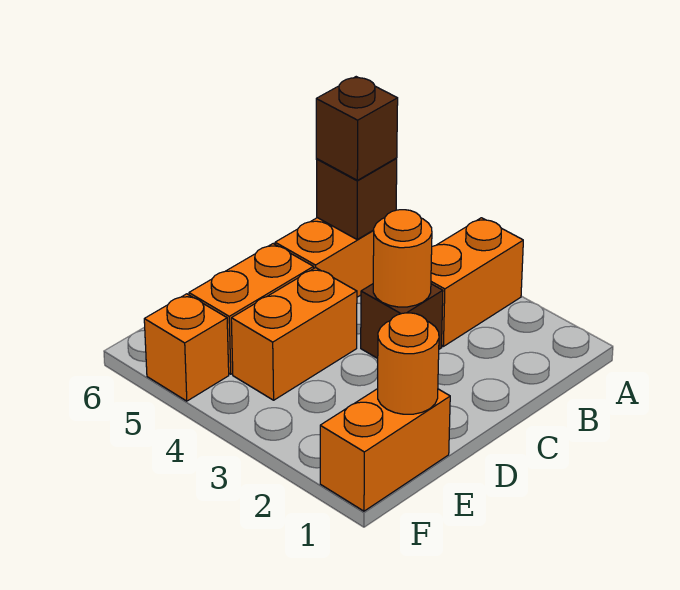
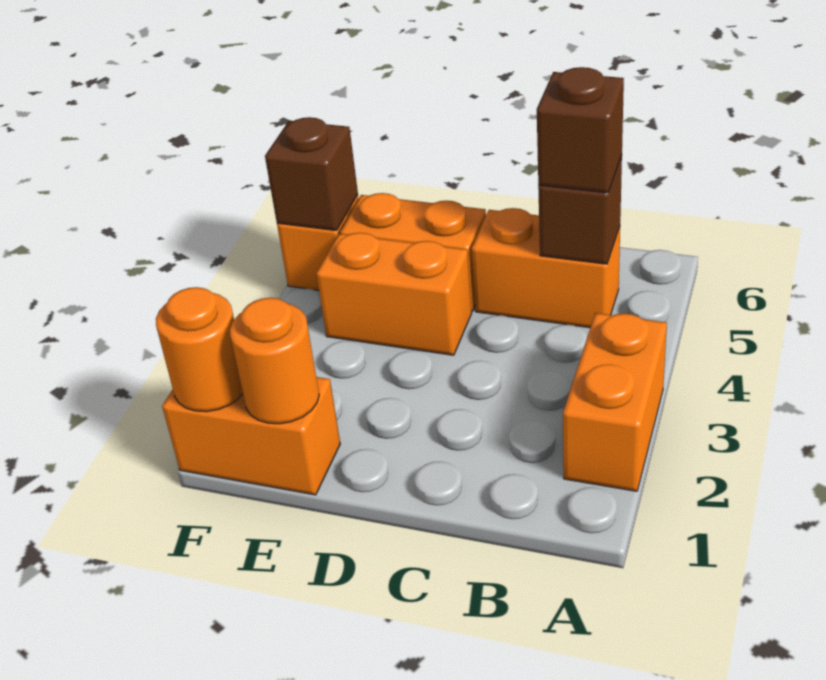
orange 1x2 brick [431,218,523,346] -> orange 1x2 brick turned to [563,313,667,491]
brown 1x1 brick [361,284,443,358] -> brown 1x1 brick moved to [265,117,358,231]
orange 1x1 round brick [373,210,432,307] -> orange 1x1 round brick moved to [156,287,243,412]

